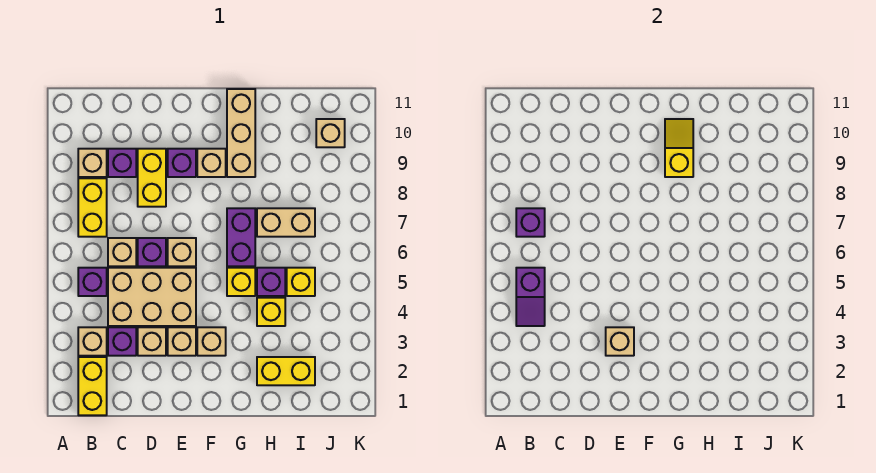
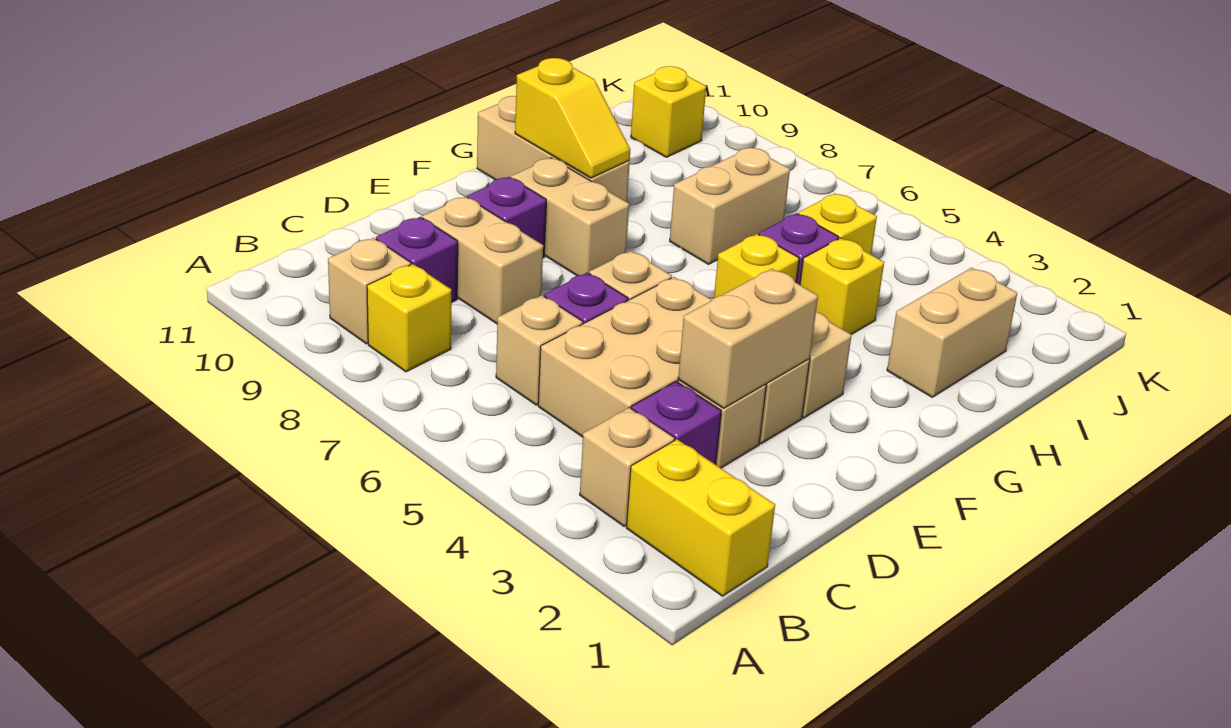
purple 1x2 slope [516,268,545,326] -> none
purple 1x1 brick [78,268,107,296] -> none
yellow 1x2 brick [78,178,107,237] -> yellow 1x1 brick [367,264,451,372]
purple 1x1 brick [516,208,545,237] -> none
yellow 1x2 brick [138,149,166,207] -> tan 1x2 brick [422,197,543,324]
tan 1x1 brick [606,327,634,356] -> tan 1x2 brick [678,269,818,408]
tan 1x1 brick [197,149,226,177] -> tan 1x2 brick [511,158,629,276]
purple 1x2 brick [227,208,255,266] -> none
yellow 1x2 slope [665,119,693,177] -> yellow 1x2 slope turned to [515,58,631,178]
yellow 1x2 brick [257,357,315,385] -> tan 1x2 brick [887,268,1017,397]
tan 1x1 brick [316,119,345,147] -> yellow 1x1 brick [631,66,706,157]

